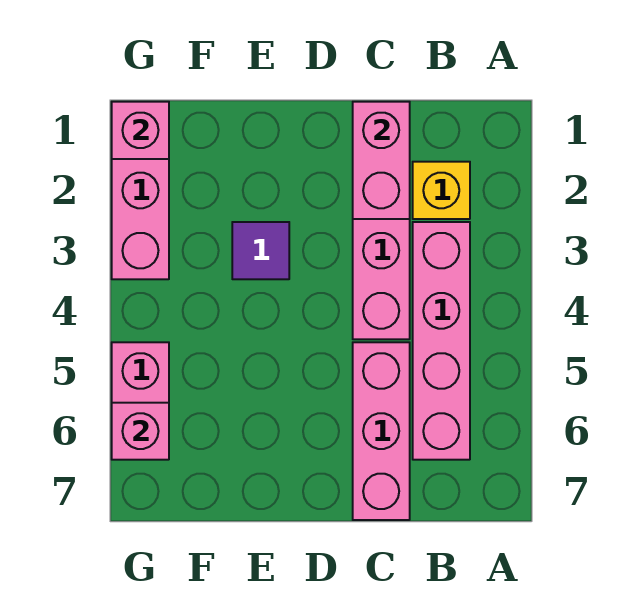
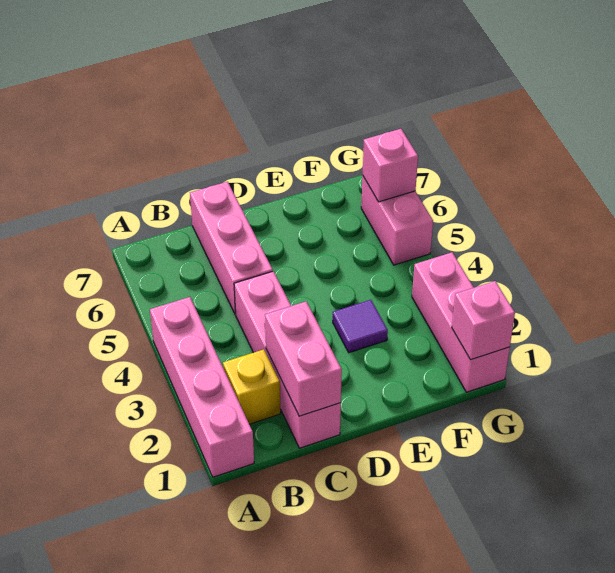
pink 1x4 brick [413,222,470,460] -> pink 1x4 brick moved to [150,297,254,477]

